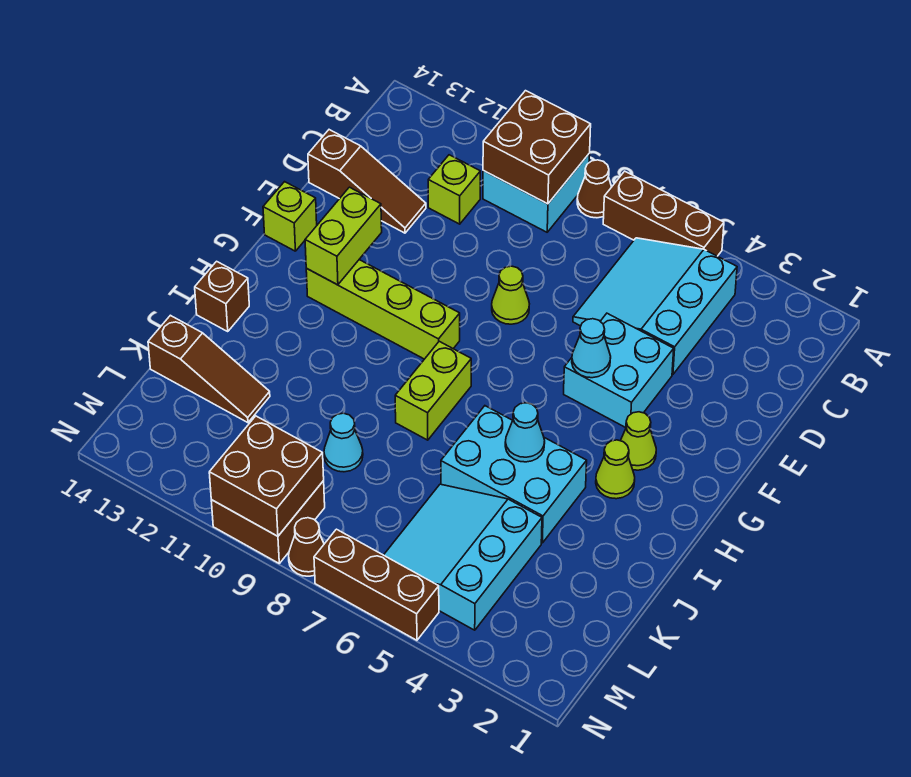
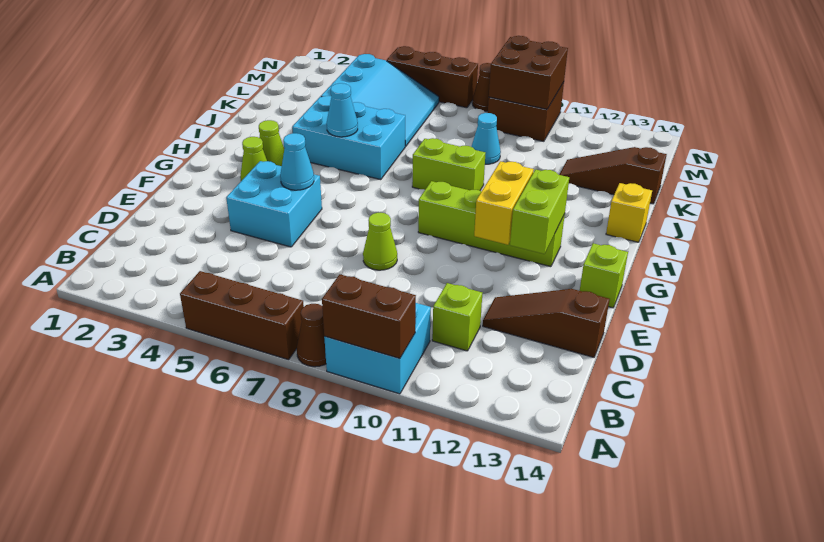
brown 2x2 brick [483,91,591,204] -> brown 1x2 brick [322,274,416,359]
cyan 3x3 slope [573,238,737,375] -> none
none -> yellow 1x2 brick [474,161,534,245]
lime 1x2 brick [395,341,471,440] -> lime 1x2 brick turned to [412,138,486,191]
brown 1x1 brick [195,261,249,331] -> yellow 1x1 brick [606,183,652,242]

